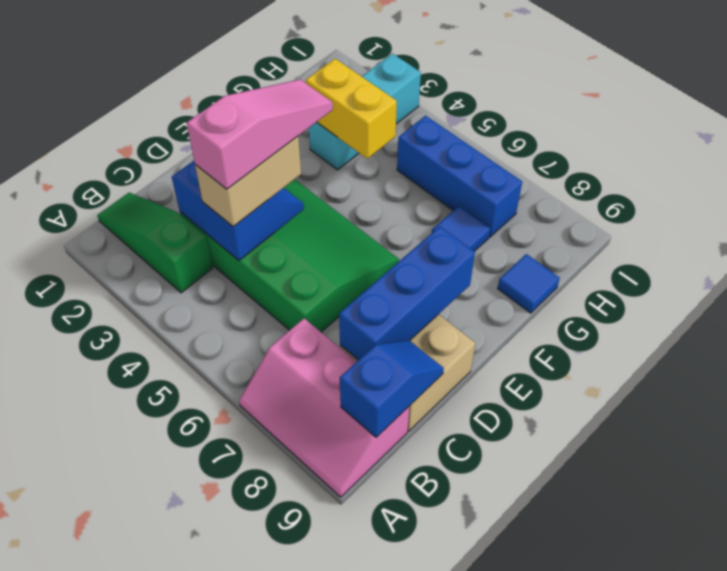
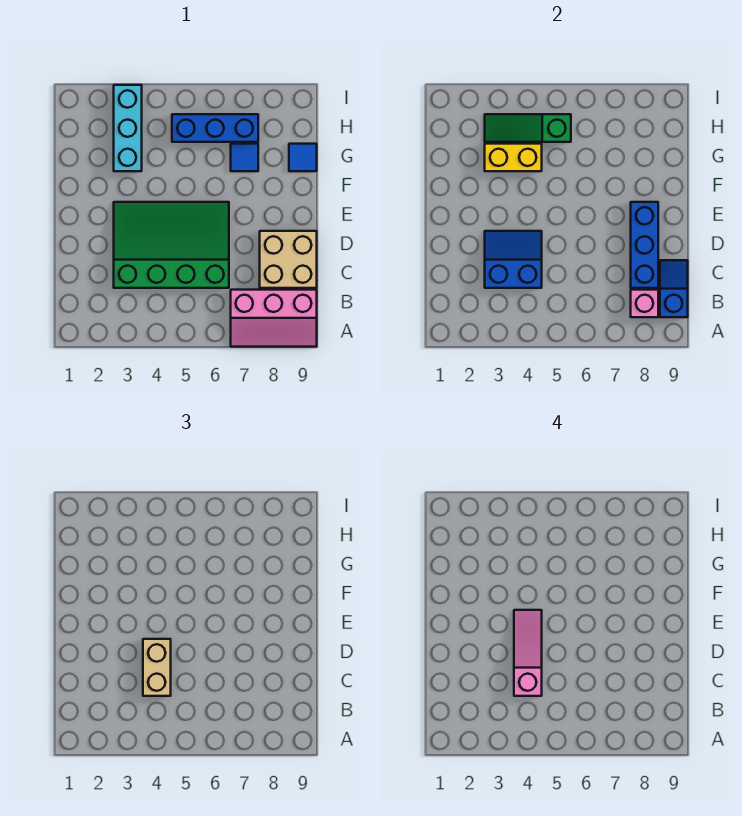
green 1x3 slope [97,193,213,293] -> green 1x3 slope moved to [485,114,571,142]
none -> pink 1x1 brick [631,290,658,317]

